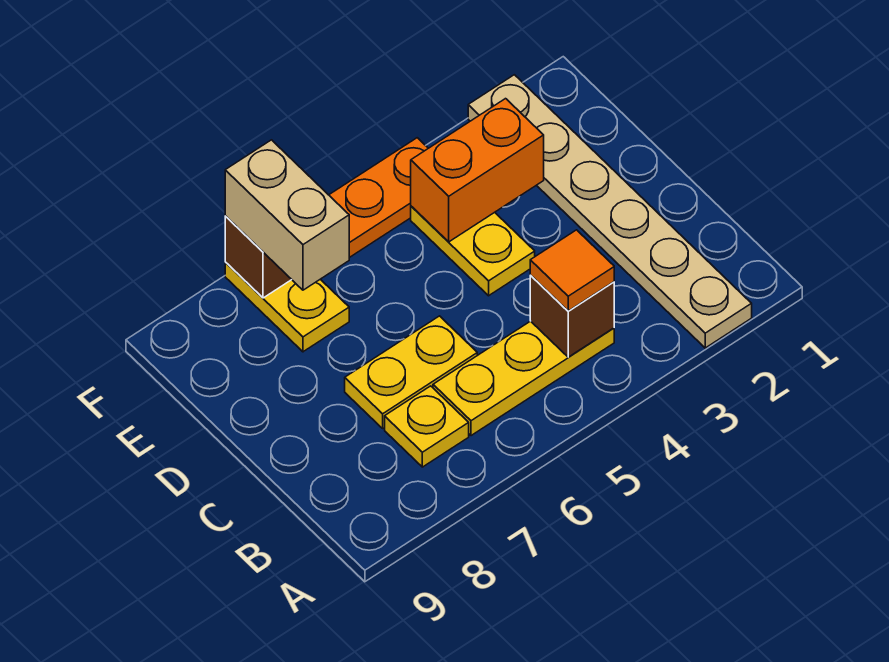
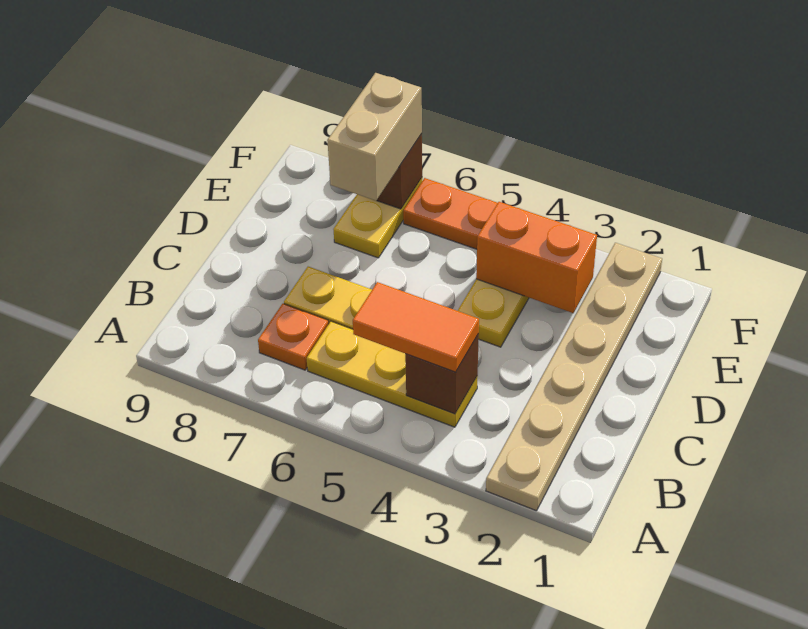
orange 1x1 tile [530,230,614,311] -> orange 1x2 tile [353,282,479,372]
yellow 1x1 plate [385,386,469,467] -> orange 1x1 plate [258,304,329,370]

